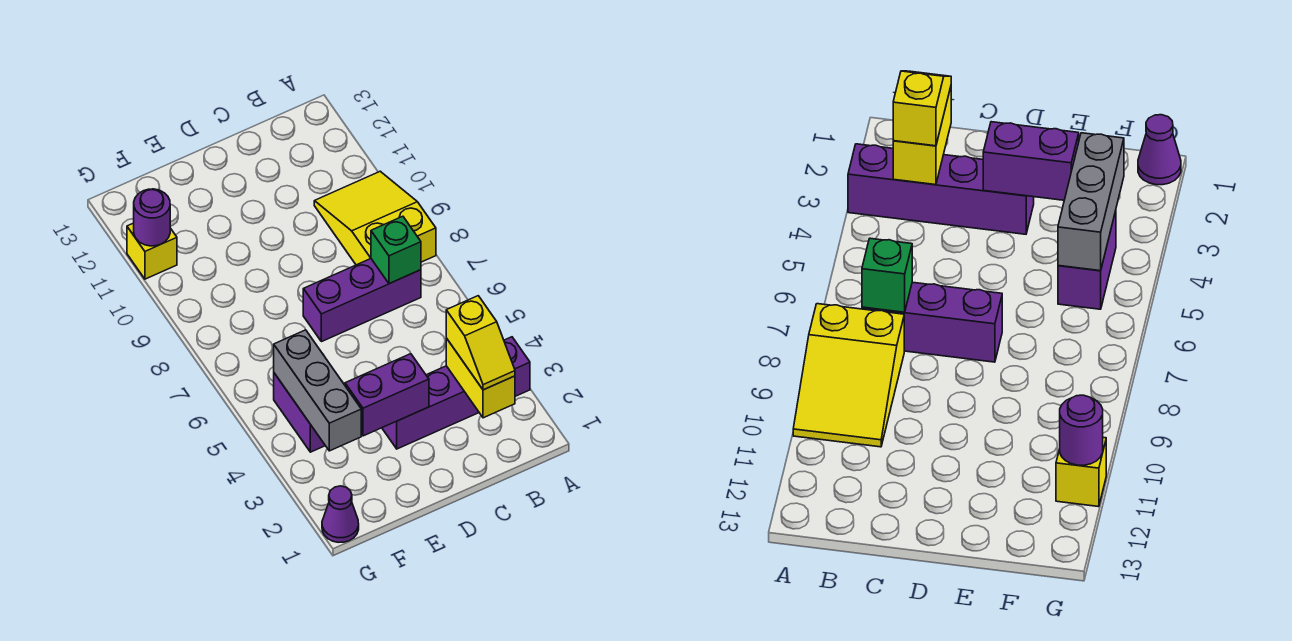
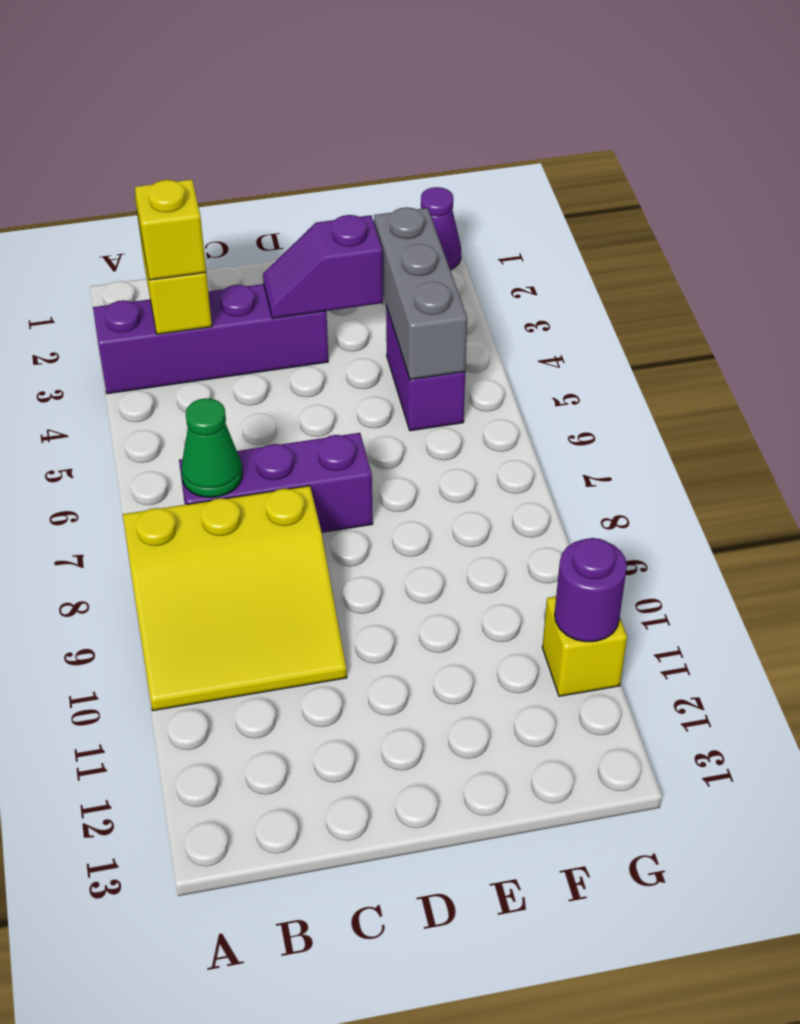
yellow 2x3 slope [314,171,436,265] -> yellow 3x3 slope [123,486,347,711]
green 1x1 brick [371,216,421,284] -> green 1x1 cone [181,398,242,497]
purple 1x2 brick [345,354,429,436] -> purple 1x2 slope [263,215,383,318]

